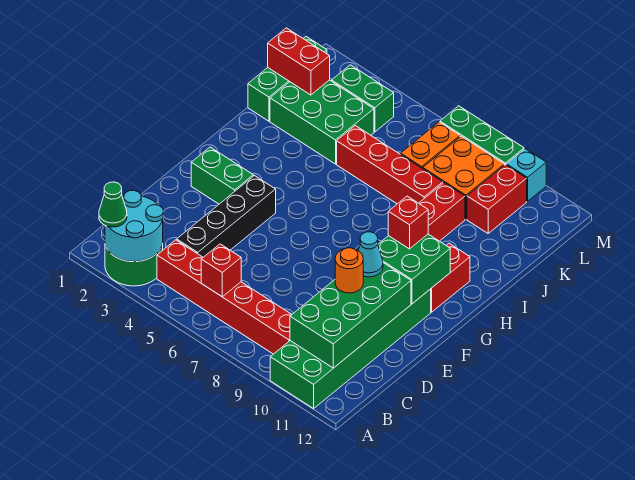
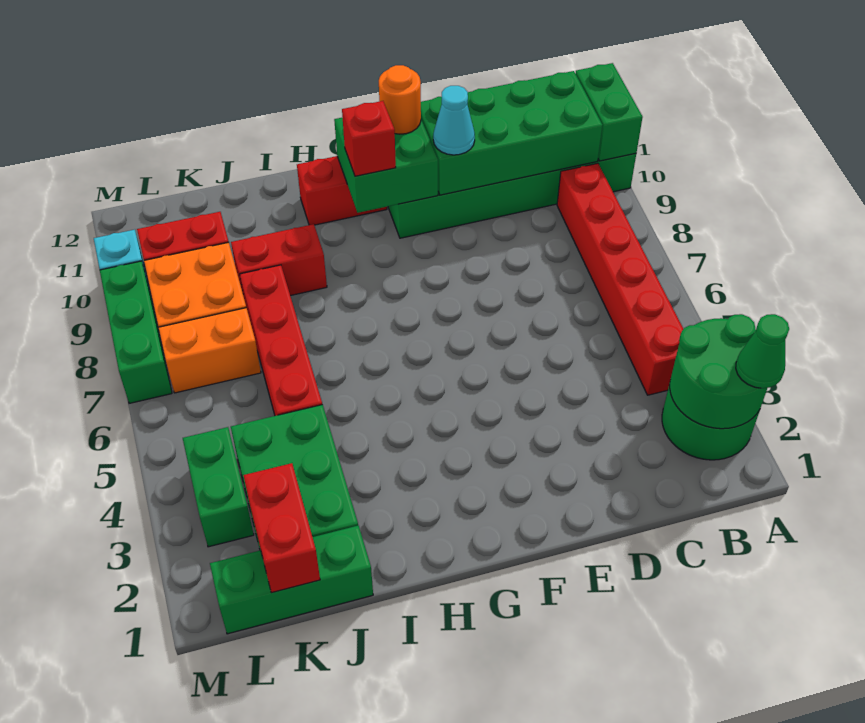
cyan 2x2 round brick [105,191,163,262] -> green 2x2 round brick [670,314,767,429]
red 1x1 brick [201,244,241,297] -> none
black 1x4 brick [177,176,276,257] -> none
orange 1x1 round brick [335,248,363,293] -> orange 1x1 round brick moved to [379,65,421,134]
green 1x2 brick [191,147,253,204] -> green 1x2 brick moved to [575,63,643,161]

